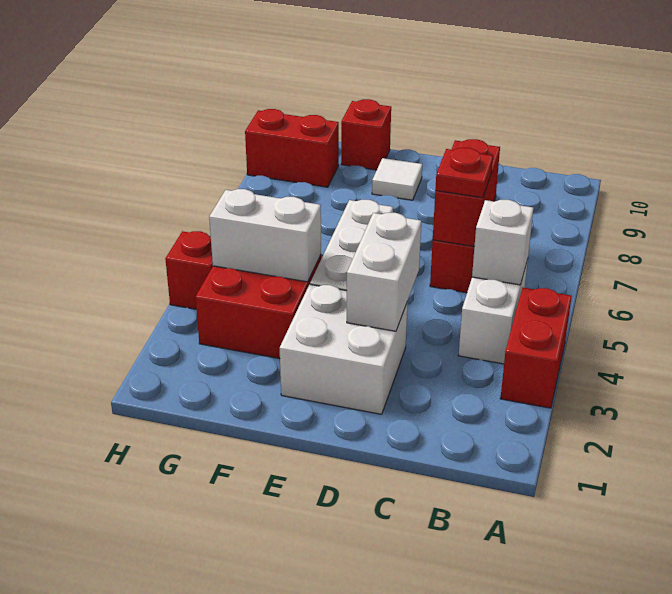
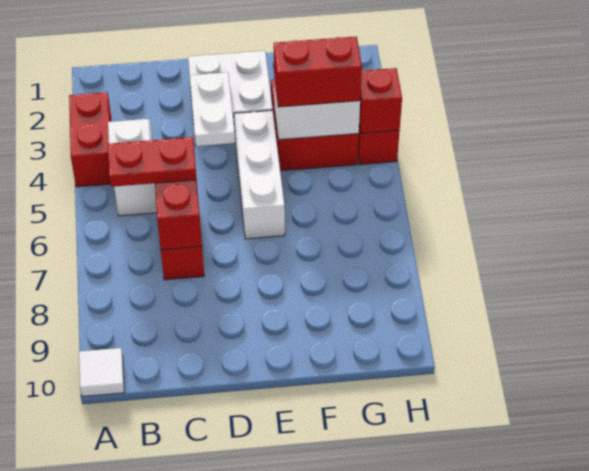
red 1x1 plate [435,148,493,198] -> red 1x2 plate [108,137,197,187]
white 1x2 brick [347,213,421,331] -> white 1x2 plate [190,72,235,146]
white 1x1 tile [372,158,422,200] -> white 1x1 tile moved to [79,348,124,397]
red 1x1 brick [341,99,391,170] -> red 1x1 brick moved to [359,68,402,133]
red 1x2 brick [245,109,339,187] -> red 1x2 brick moved to [274,36,362,107]

